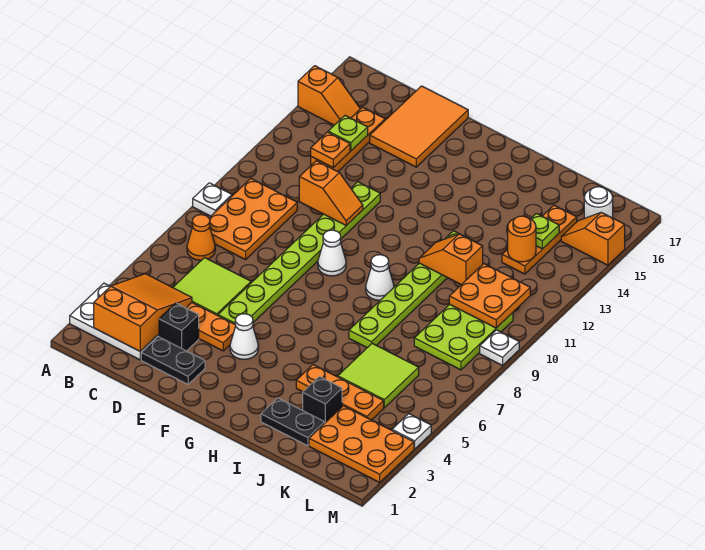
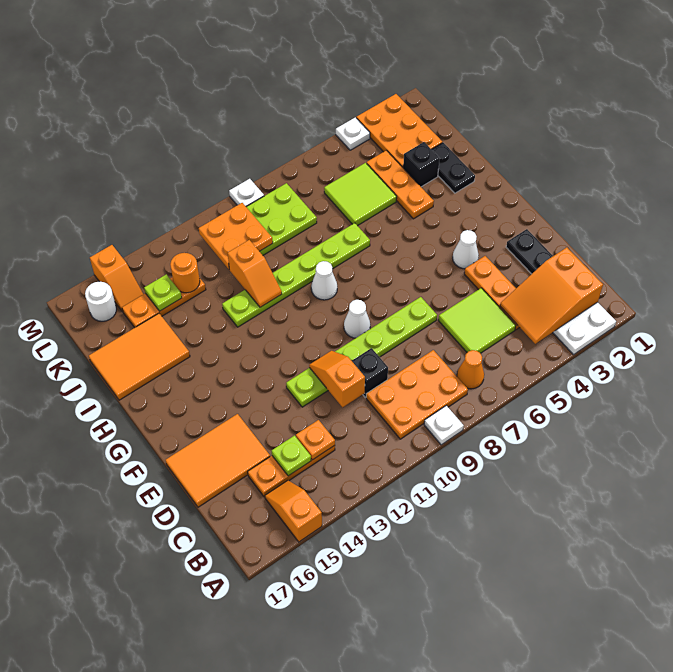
black 1x1 brick [159,303,199,351] -> black 1x1 brick moved to [352,348,388,398]
lime 1x8 plate [218,182,380,324] -> lime 1x6 plate [286,297,437,407]
none -> orange 2x3 tile [89,314,190,400]

